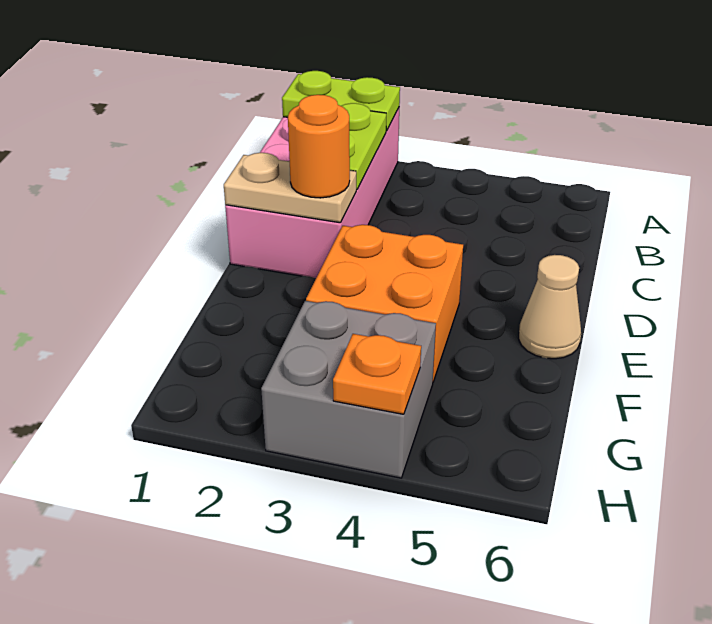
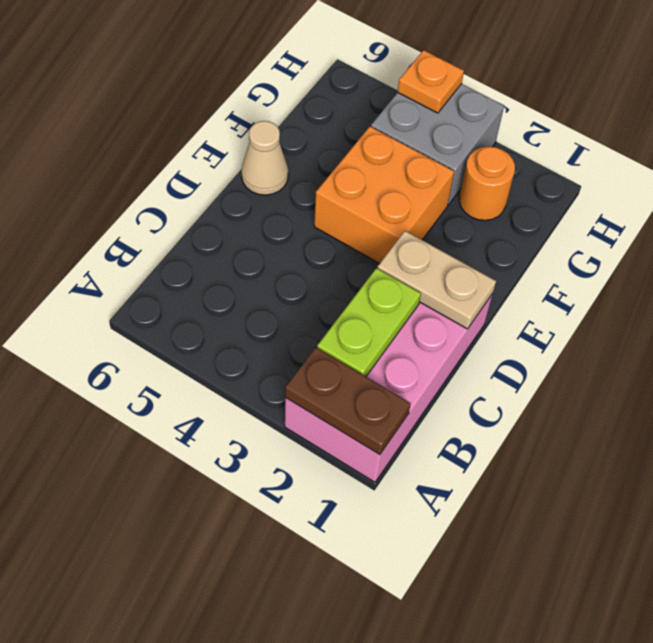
lime 1x2 plate [282,71,400,131] -> brown 1x2 plate [285,348,411,455]
orange 1x1 round brick [288,95,350,198] -> orange 1x1 round brick moved to [459,146,515,220]

